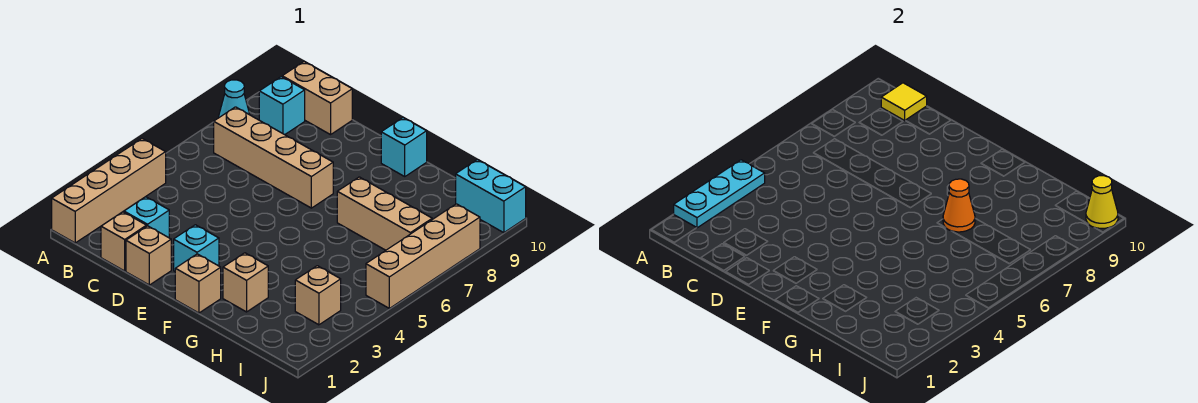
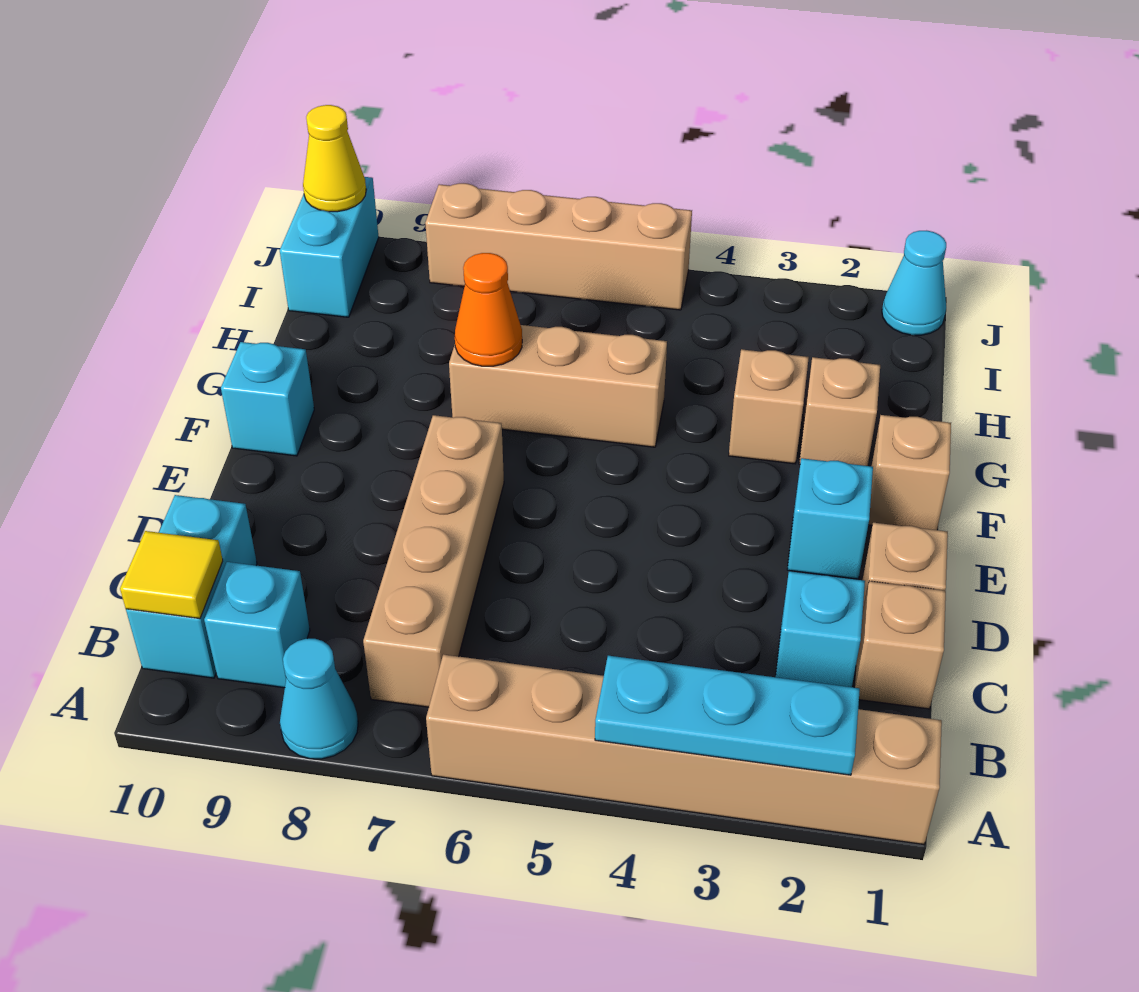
tan 1x4 brick [52,139,166,243] -> tan 1x6 brick [426,655,942,844]
tan 1x2 brick [282,62,352,135] -> cyan 1x2 brick [126,495,257,678]
tan 1x3 brick [337,177,432,250] -> tan 1x3 brick turned to [449,325,667,447]
tan 1x1 brick [295,266,341,325] -> tan 1x1 brick moved to [729,349,809,464]
none -> cyan 1x1 cone [882,231,946,335]

